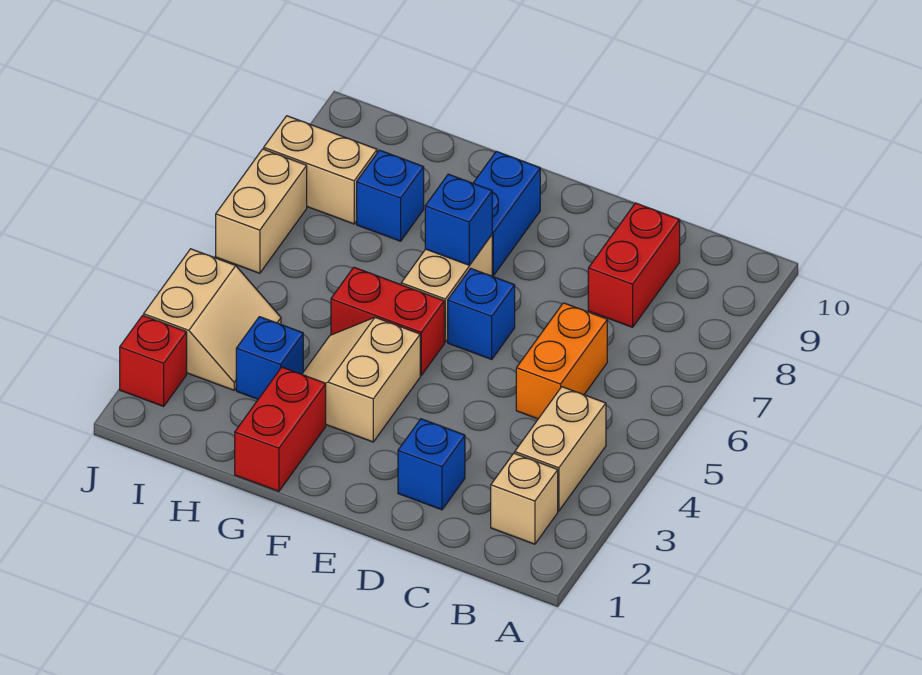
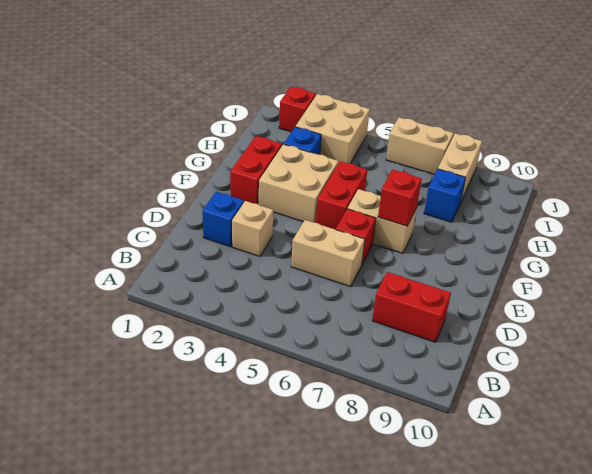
tan 1x1 brick [491,453,558,544] -> tan 1x1 brick moved to [232,201,273,257]
tan 1x2 brick [515,387,606,511] -> tan 1x2 brick moved to [291,220,365,287]
orange 1x2 brick [516,303,607,419] -> none
blue 1x1 brick [448,268,515,359] -> red 1x1 brick [336,209,376,264]
tan 2x2 slope [302,317,420,442] -> tan 2x2 brick [259,144,338,223]
blue 1x1 brick [425,174,492,265] -> red 1x1 brick [378,169,422,226]
blue 1x2 brick [473,151,540,276] -> none
red 1x2 brick [235,367,326,491] -> red 1x2 brick turned to [230,136,282,205]
tan 2x2 slope [144,249,281,390] -> tan 2x2 brick [296,94,370,163]

